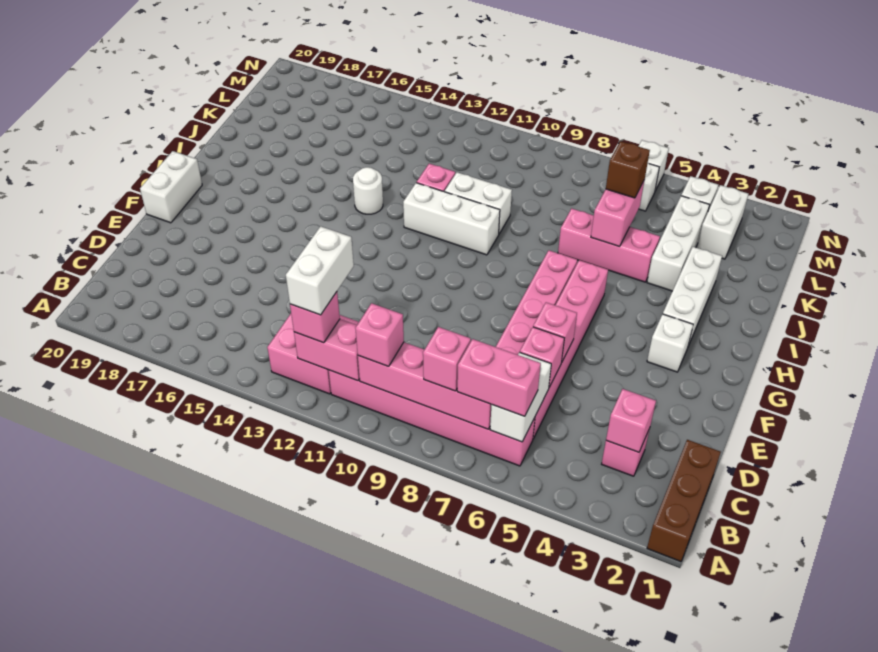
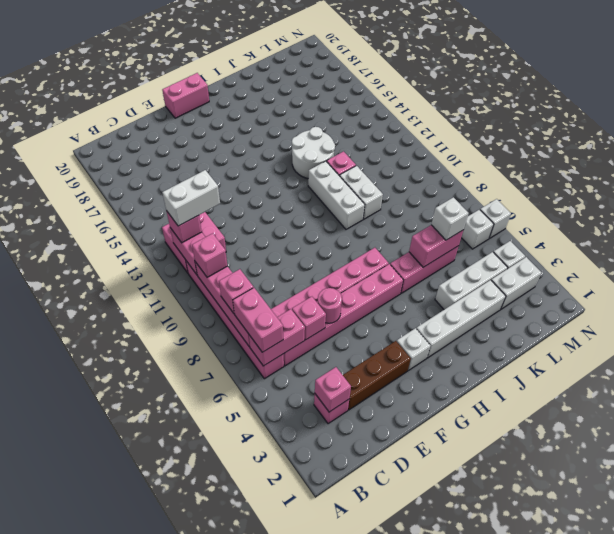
brown 1x3 brick [647,440,721,562] -> brown 1x3 brick moved to [343,341,411,410]
white 1x2 brick [490,352,551,442] -> pink 1x2 brick [249,309,305,366]
pink 1x1 brick [533,302,577,363] -> pink 1x1 round brick [318,288,342,323]
white 1x2 brick [140,151,202,223] -> pink 1x2 brick [162,73,209,118]
white 1x3 brick [663,247,722,346] -> white 1x4 brick [416,280,506,358]
white 1x1 round brick [353,167,383,214] -> white 2x2 round brick [292,127,335,178]
pink 1x3 brick [558,208,660,282] -> pink 1x3 brick turned to [390,246,459,293]
brown 1x1 brick [606,141,650,198] -> white 1x1 brick [431,197,469,240]

